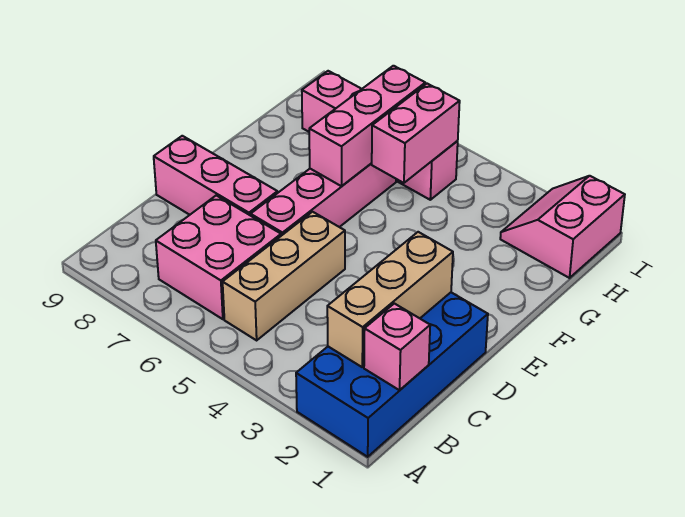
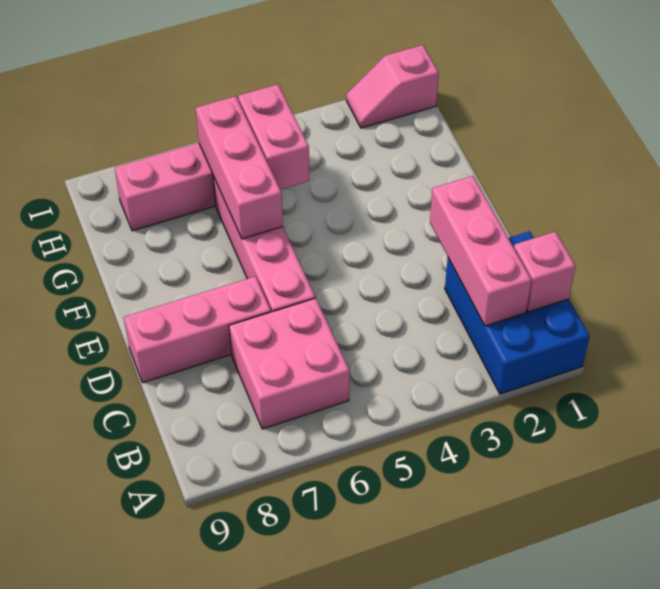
blue 2x4 brick [296,293,488,457] -> blue 2x3 brick [445,231,589,394]
tan 1x3 brick [327,232,453,367] -> pink 1x3 brick [430,176,531,326]
tan 1x3 brick [223,212,345,340] -> none
pink 2x2 slope [500,176,625,278] -> pink 1x2 slope [346,45,439,128]

